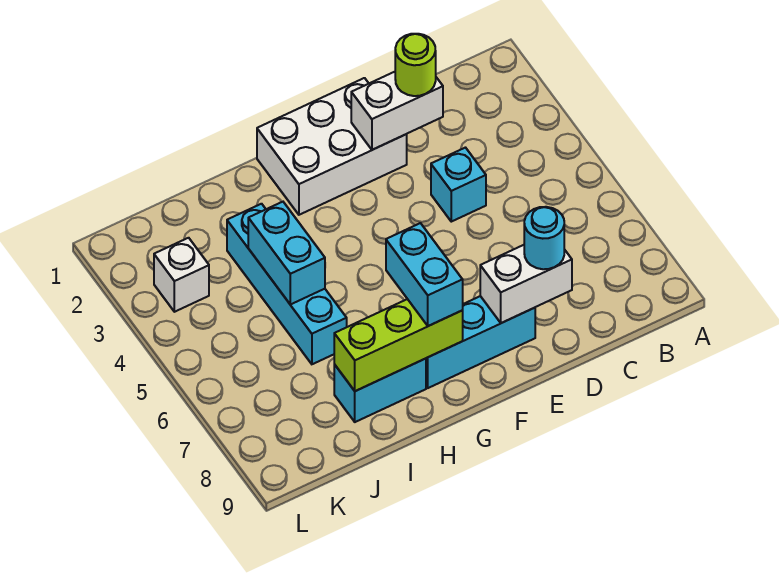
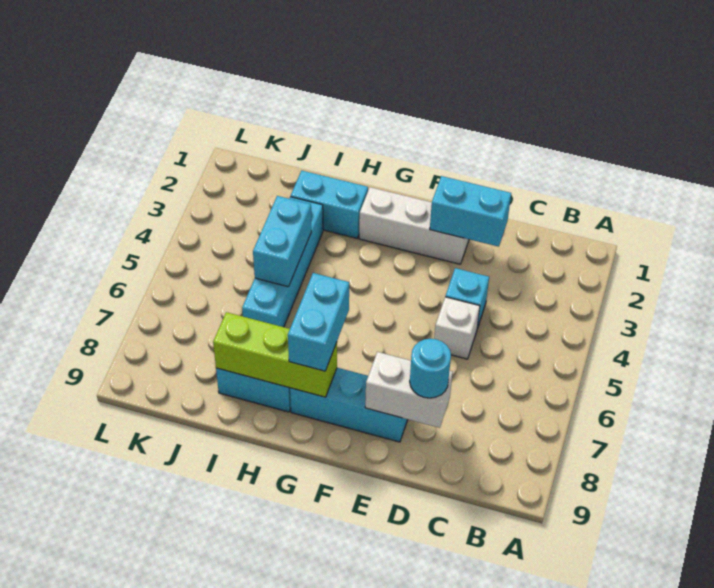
white 1x2 brick [351,72,443,150] -> cyan 1x2 brick [430,176,511,247]
lime 1x1 round brick [395,34,436,96] -> none
white 2x3 brick [257,78,407,215] -> white 1x3 brick [359,187,469,264]
none -> cyan 1x2 brick [291,171,368,238]
white 1x1 brick [154,238,209,312] -> white 1x1 brick moved to [434,297,480,359]

